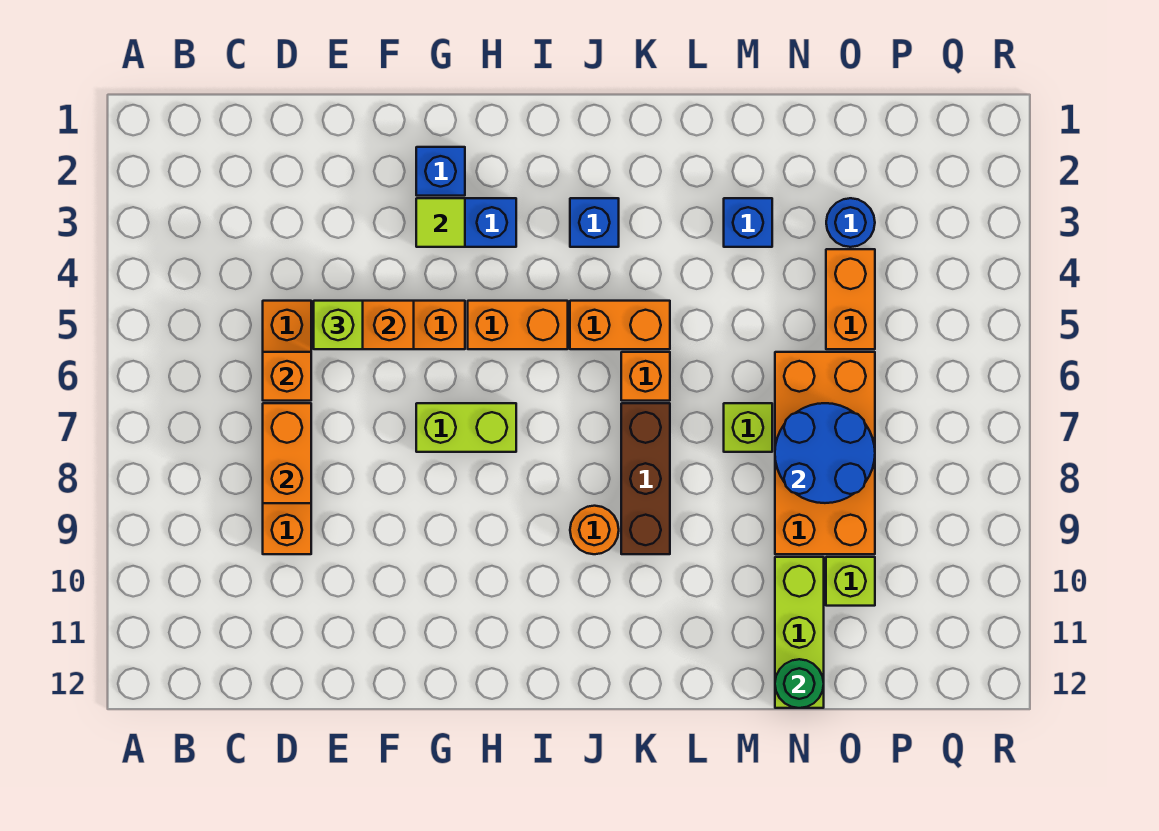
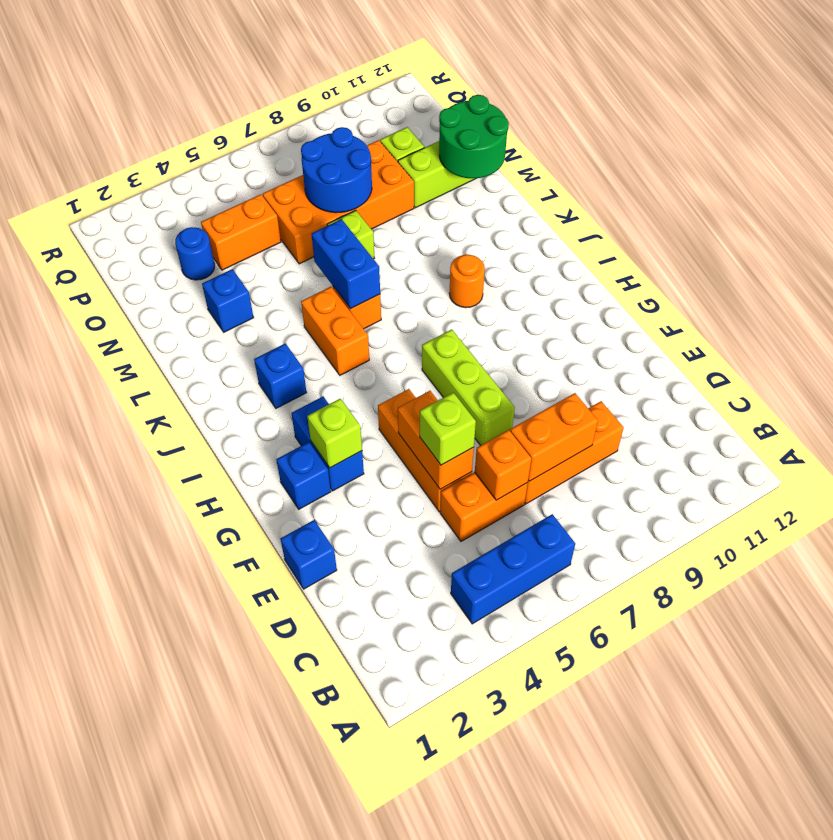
none -> blue 1x3 brick [451,514,575,624]
none -> blue 1x1 brick [280,520,337,589]
lime 1x1 tile [416,198,465,247] -> lime 1x1 brick [307,398,362,468]
lime 1x2 brick [416,403,516,452] -> lime 1x3 brick [422,329,515,446]
orange 1x2 brick [468,301,568,349] -> none
none -> blue 1x2 brick [312,219,380,309]
brown 1x3 brick [621,403,670,554] -> none
green 1x1 round brick [775,659,824,708] -> green 2x2 round brick [439,95,509,178]

